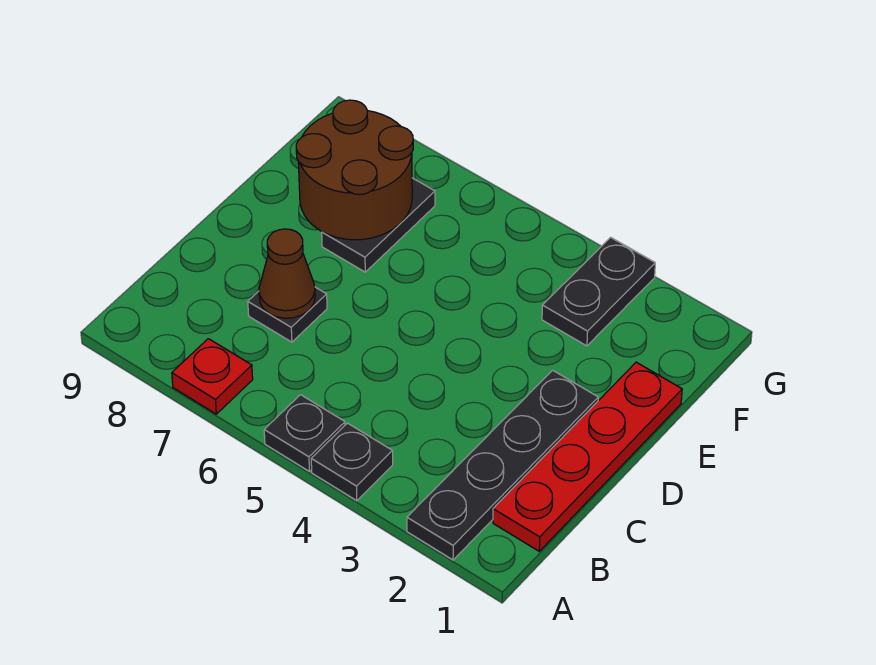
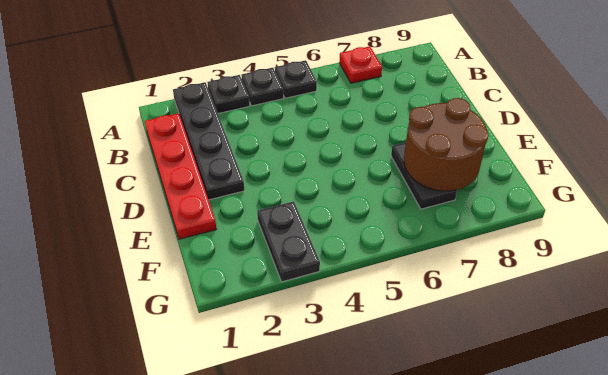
black 1x1 plate [248,287,327,342] -> black 1x1 plate moved to [207,75,250,113]
brown 1x1 cone [259,229,315,318] -> none

